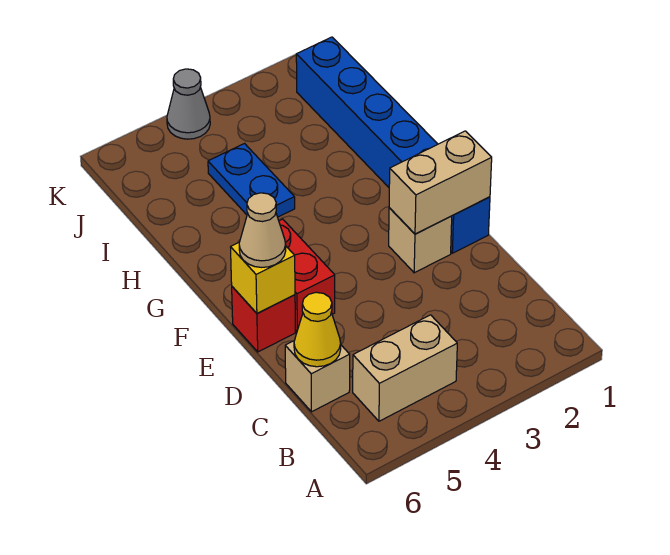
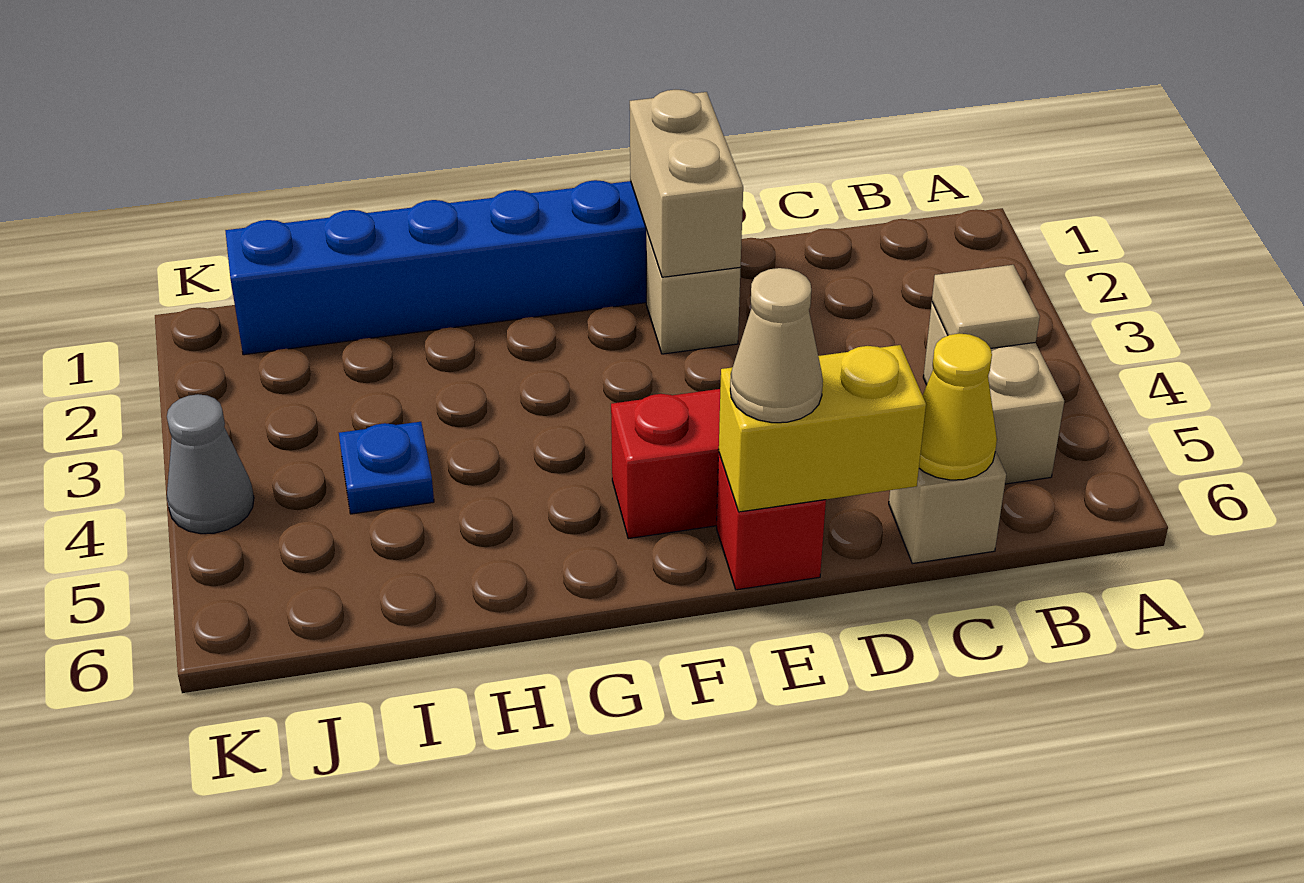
none -> tan 1x1 tile [932,265,1040,348]
yellow 1x1 brick [231,243,295,313] -> yellow 1x2 brick [719,345,926,512]
blue 1x2 plate [208,144,295,217] -> blue 1x1 plate [339,422,434,514]

